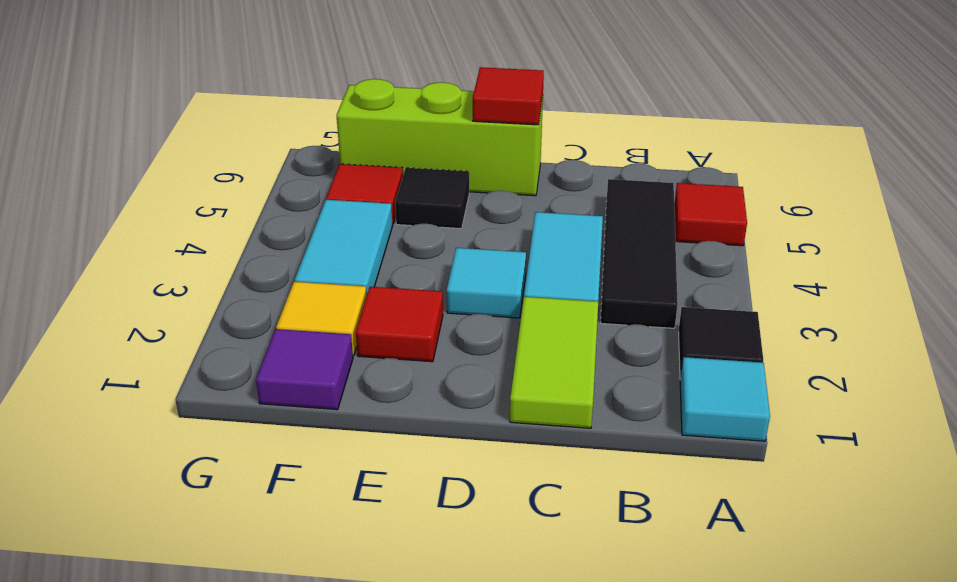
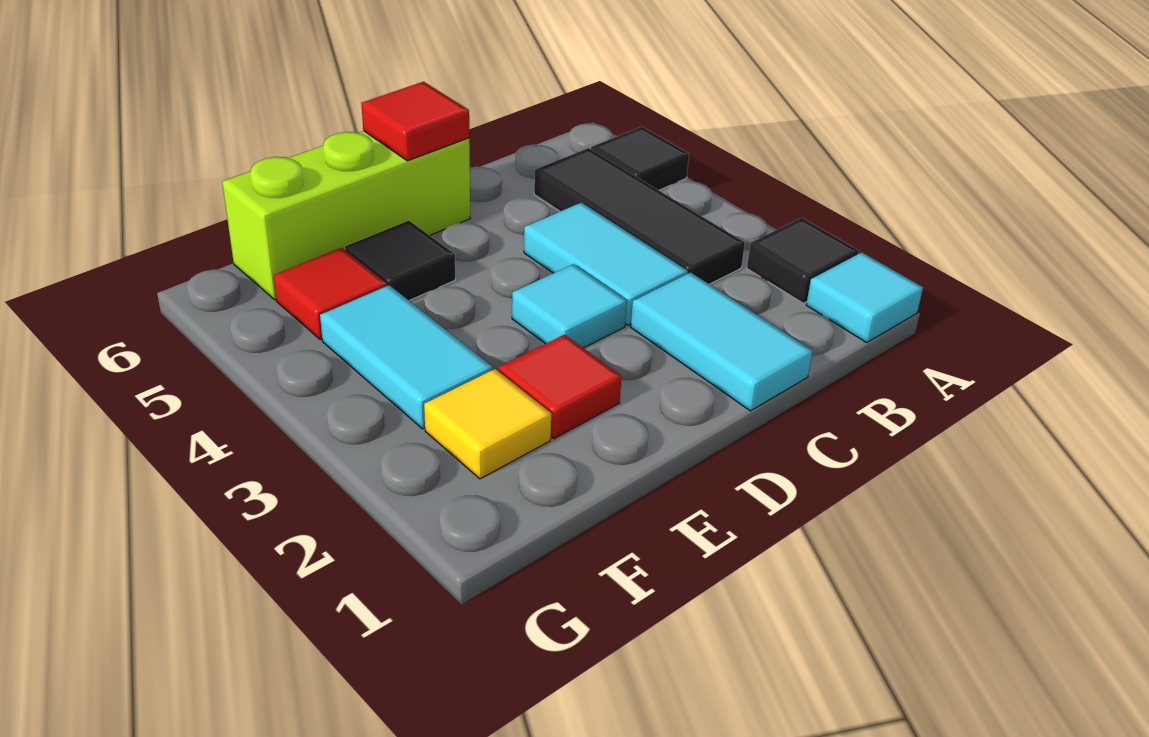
red 1x1 tile [674,183,747,246] -> black 1x1 tile [591,127,689,190]
lime 1x2 tile [510,297,598,428] -> cyan 1x2 tile [631,272,813,411]
purple 1x1 tile [256,329,353,410] -> none

